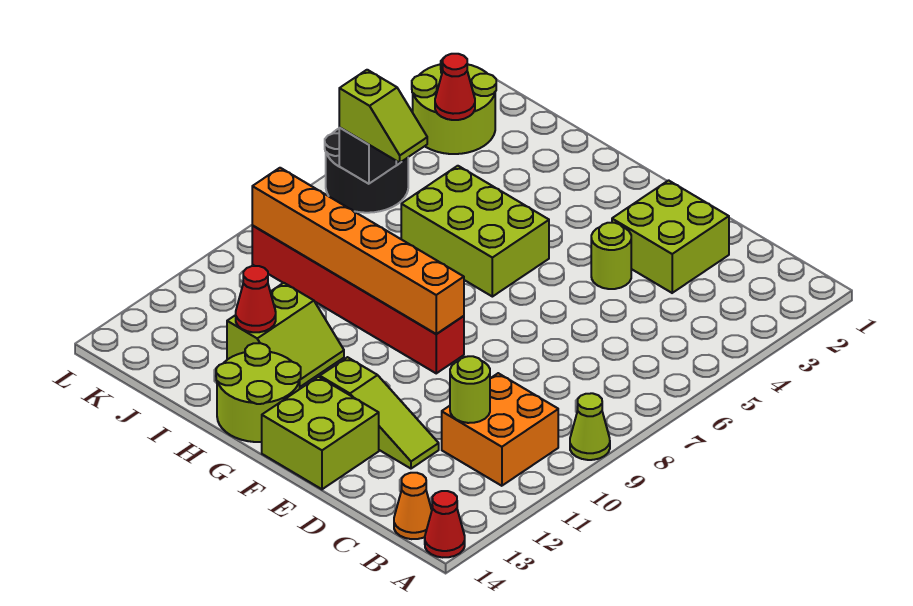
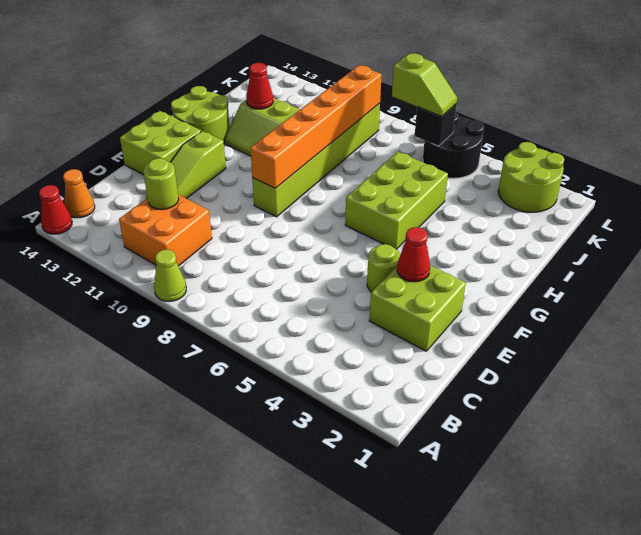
red 1x6 brick [252,226,464,373] -> lime 1x6 brick [252,103,380,217]
lime 1x2 slope [339,70,427,163] -> lime 1x2 slope turned to [392,53,457,116]
red 1x1 cone [435,54,475,120] -> red 1x1 cone moved to [397,227,430,282]

